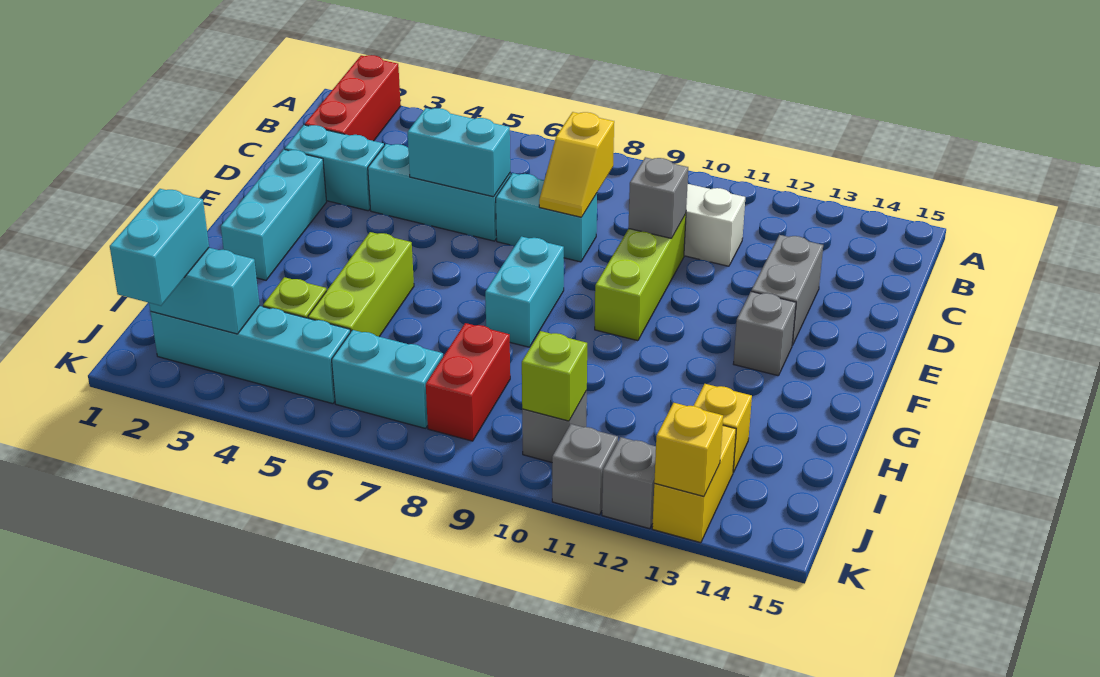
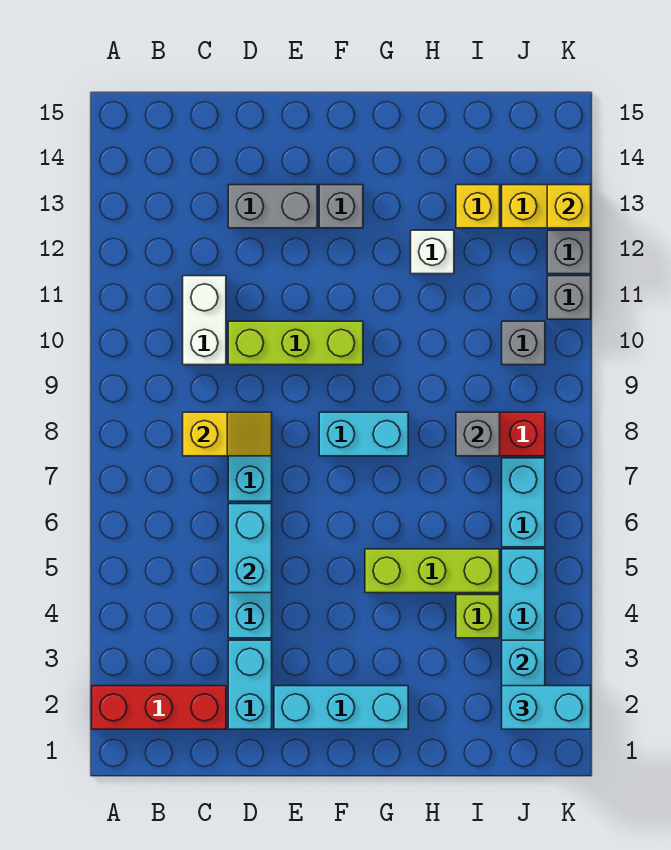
grey 1x1 brick [628,157,688,238] -> grey 1x1 brick moved to [456,412,500,456]
none -> white 1x1 brick [411,230,454,274]
lime 1x1 brick [522,331,587,421] -> none

